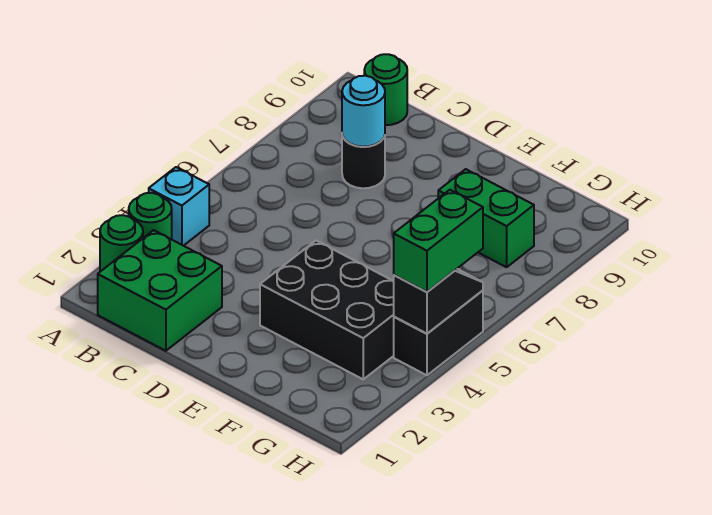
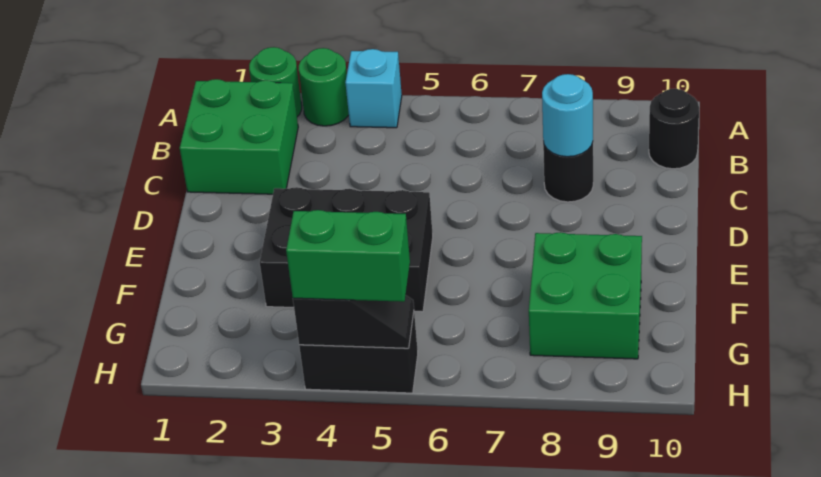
green 1x1 round brick [364,54,407,125] -> black 1x1 round brick [649,89,699,169]
black 2x3 brick [260,241,394,379] -> black 2x3 brick turned to [260,187,433,312]
green 1x2 brick [438,169,534,267] -> green 2x2 brick [529,232,642,359]

